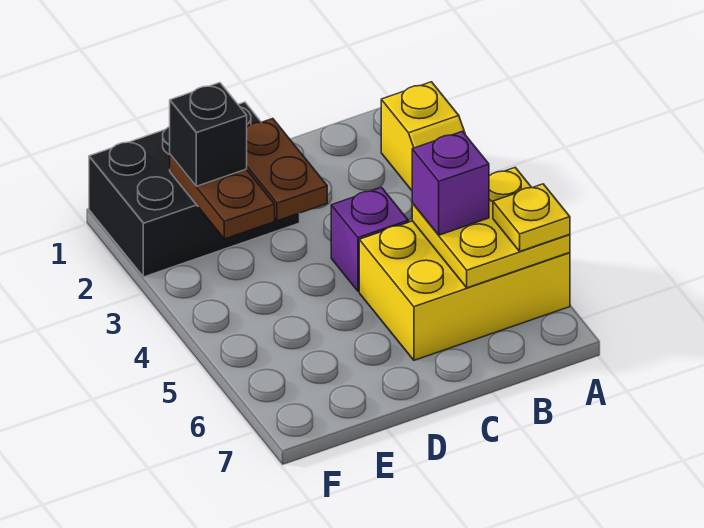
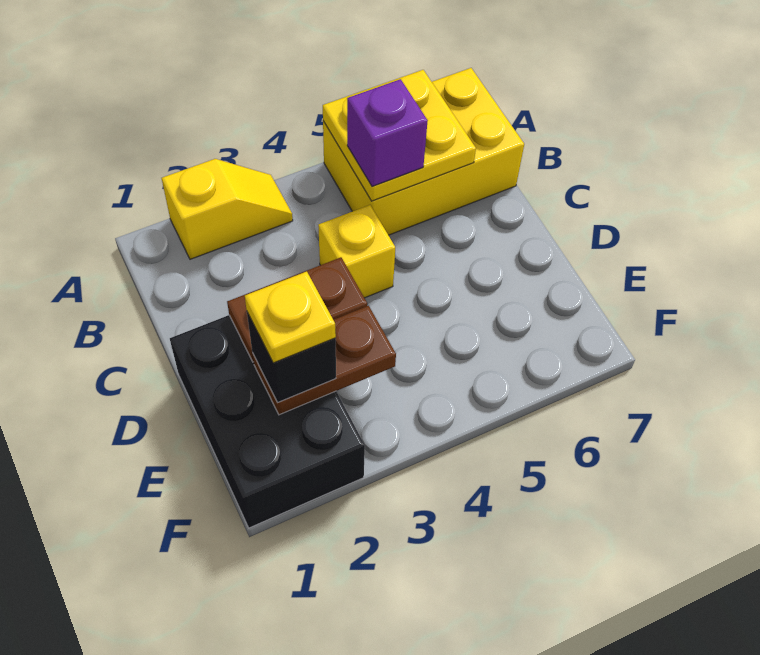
yellow 2x3 brick [359,221,570,360] -> yellow 2x3 brick turned to [323,68,524,235]
yellow 1x1 plate [493,184,570,251] -> yellow 1x1 plate moved to [245,272,336,363]
purple 1x1 brick [331,188,408,291] -> yellow 1x1 brick [318,205,395,298]

